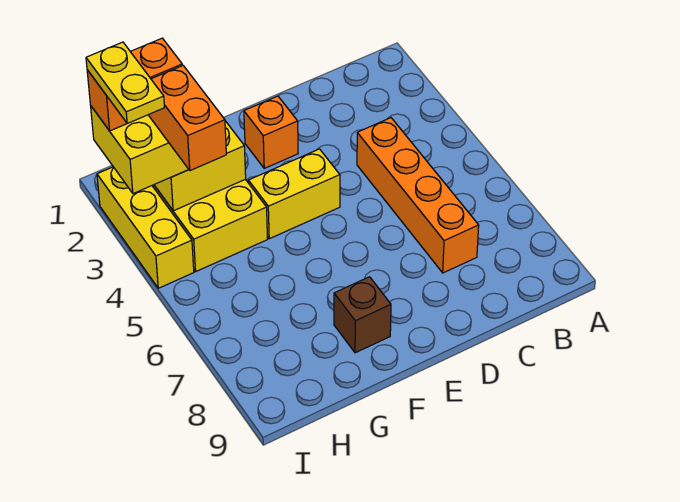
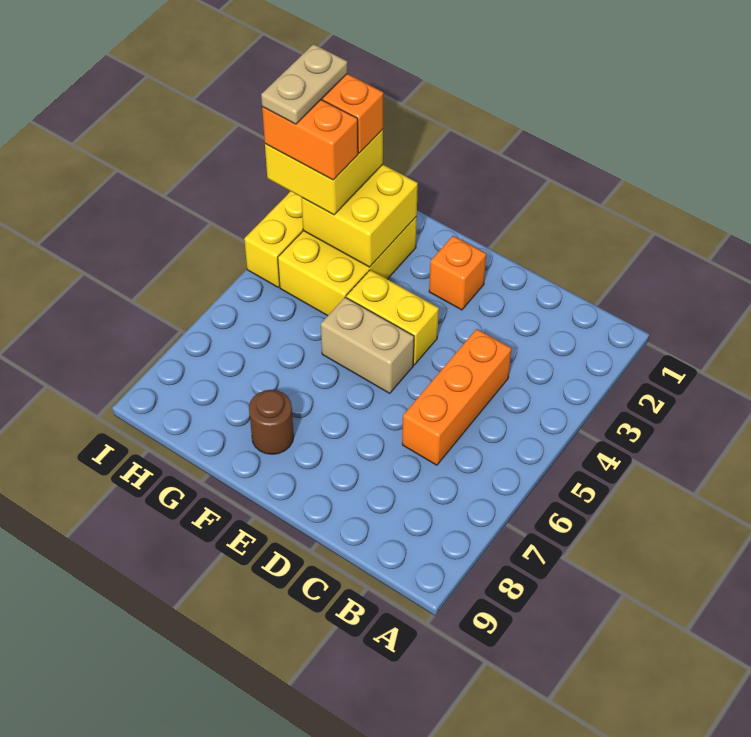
orange 1x4 brick [357,118,479,273] -> orange 1x3 brick [402,329,511,465]
none -> tan 1x2 brick [321,297,414,393]
brown 1x1 brick [334,277,391,353] -> brown 1x1 round brick [249,390,294,454]
orange 1x2 brick [149,65,226,171] -> orange 1x2 brick turned to [262,100,358,180]
yellow 1x2 plate [86,42,165,123] -> tan 1x2 plate [261,44,347,124]

